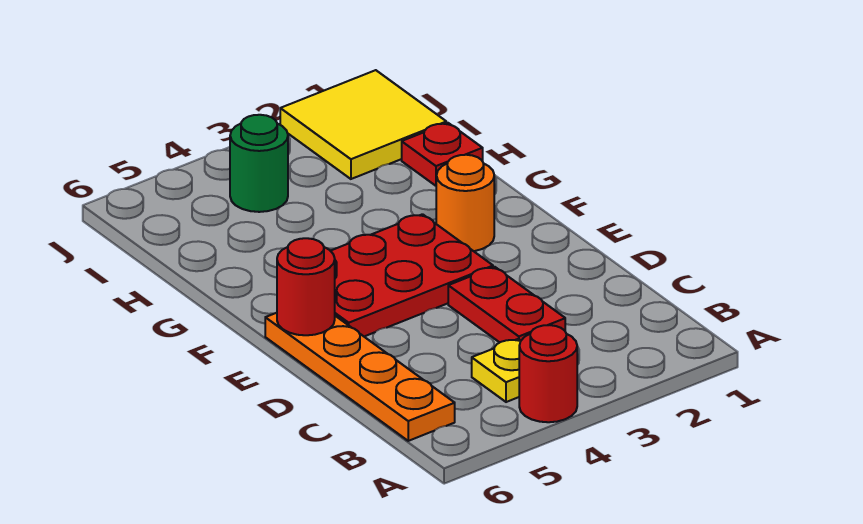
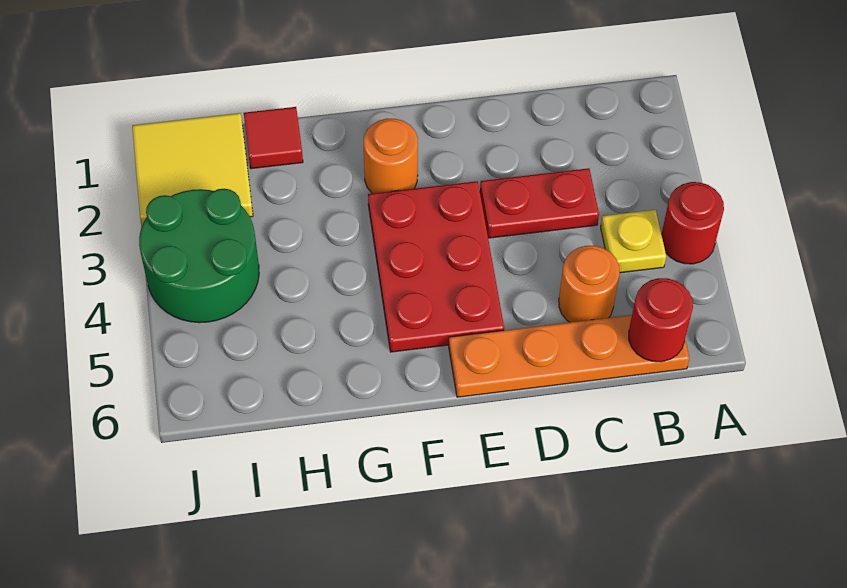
none -> orange 1x1 round brick [559,246,620,322]
red 1x1 round brick [277,238,335,335] -> red 1x1 round brick moved to [629,278,693,362]
red 1x1 plate [402,123,483,186] -> red 1x1 tile [244,107,303,169]
green 1x1 round brick [230,115,288,212] -> green 2x2 round brick [139,189,259,323]

